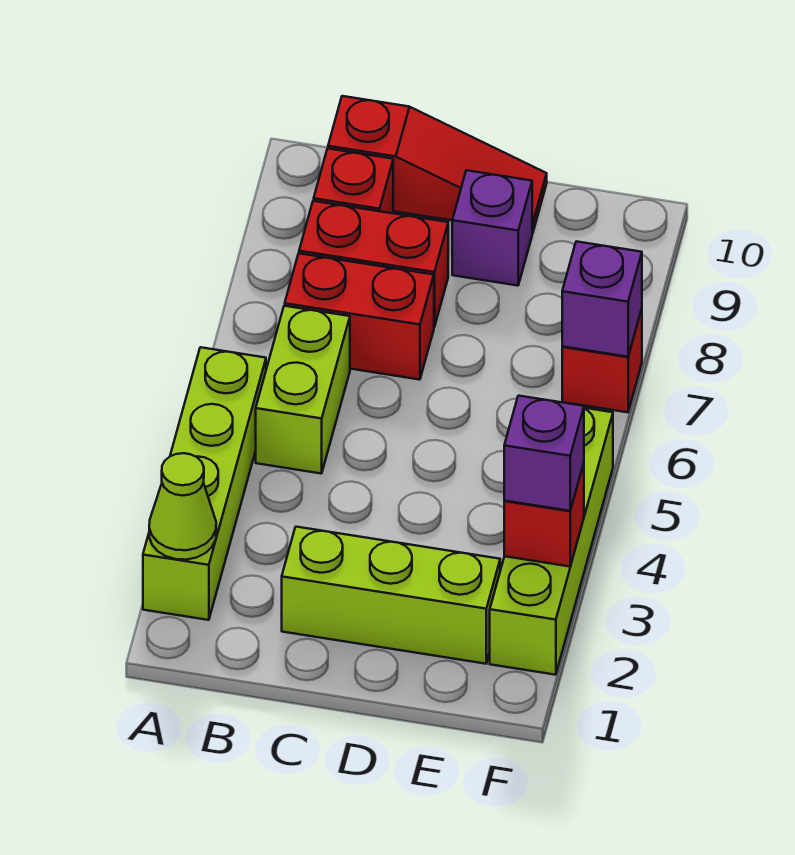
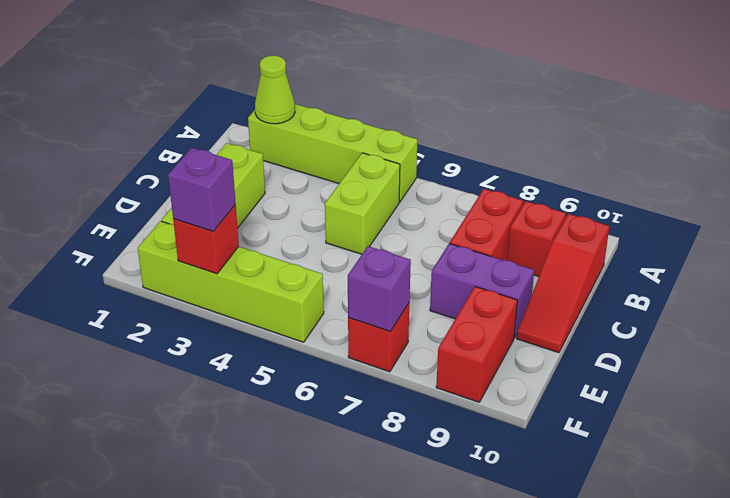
lime 1x2 brick [256,306,350,474] -> lime 1x2 brick turned to [325,153,400,254]
red 1x2 brick [285,253,434,380] -> red 1x2 brick moved to [436,287,517,402]
purple 1x1 brick [452,170,532,286] -> purple 1x2 brick [430,243,534,338]

